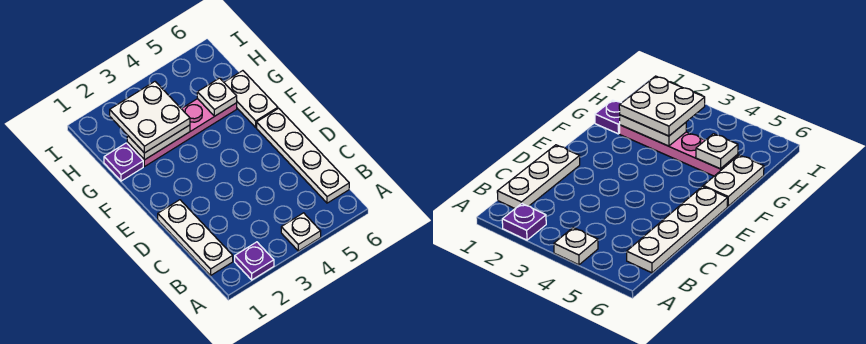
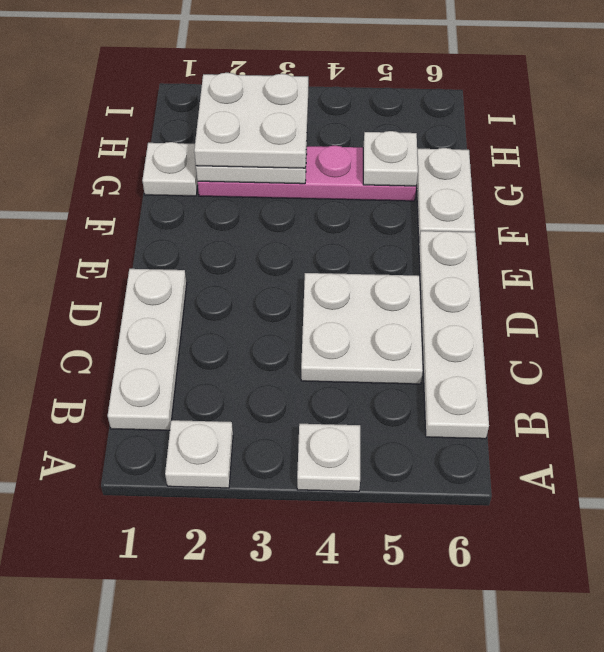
purple 1x1 plate [235,242,274,280] -> white 1x1 plate [165,420,233,488]
none -> white 2x2 plate [301,273,423,384]
purple 1x1 plate [104,143,143,181] -> white 1x1 plate [142,142,198,196]

